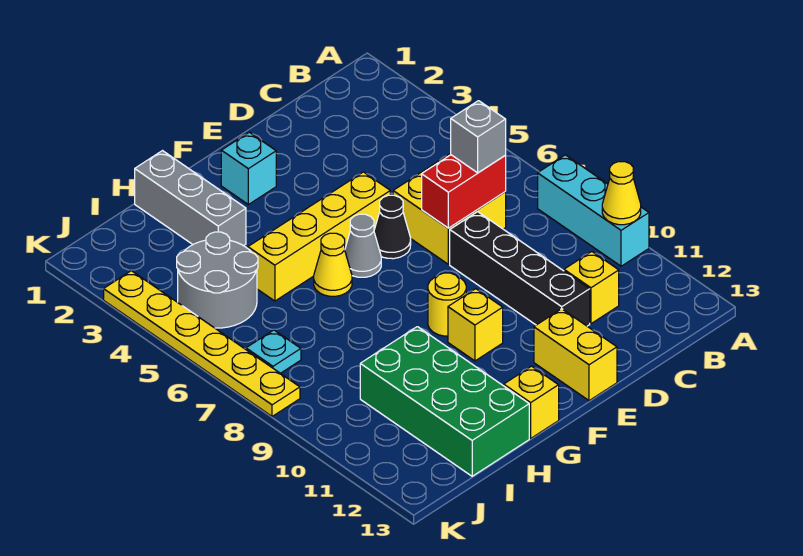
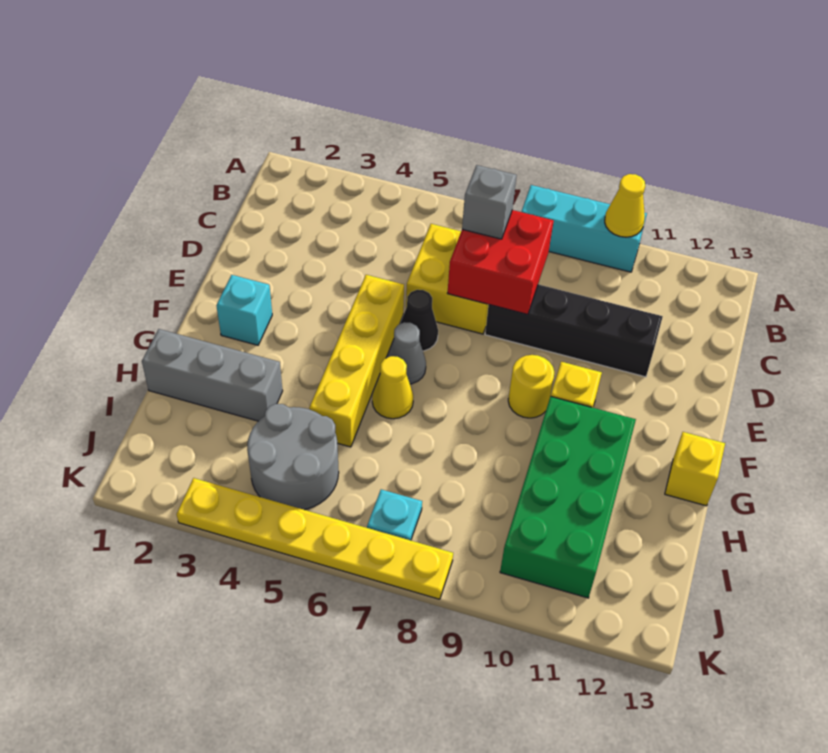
red 1x2 brick [422,155,506,228] -> red 2x2 brick [448,210,554,315]
yellow 1x1 brick [564,252,619,324] -> none
yellow 1x2 brick [534,309,617,401] -> none
green 2x4 brick [360,327,529,476] -> green 2x4 brick turned to [500,396,636,598]

